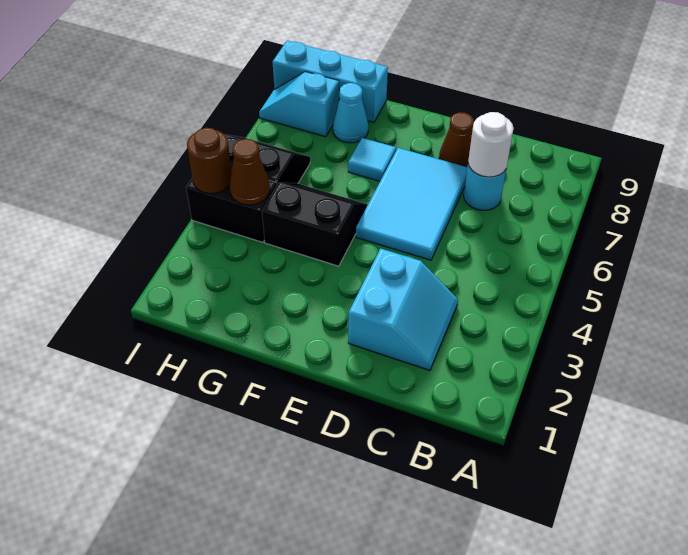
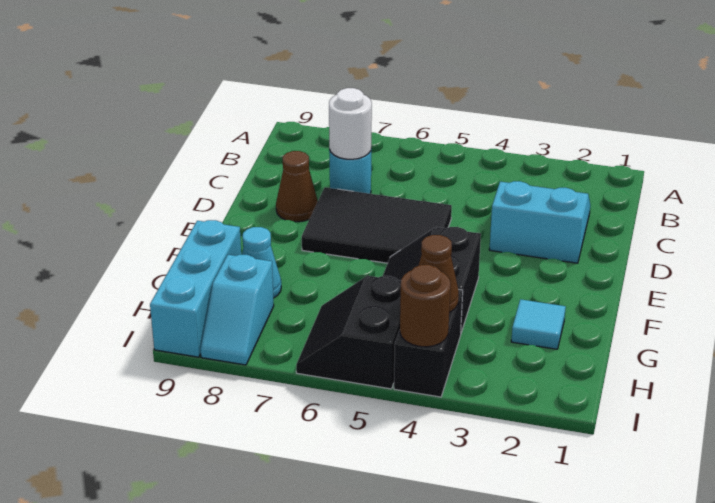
cyan 2x3 tile [356,148,467,260] -> black 2x3 tile [302,187,452,263]
cyan 1x1 tile [348,138,396,181] -> cyan 1x1 tile moved to [511,299,566,349]

